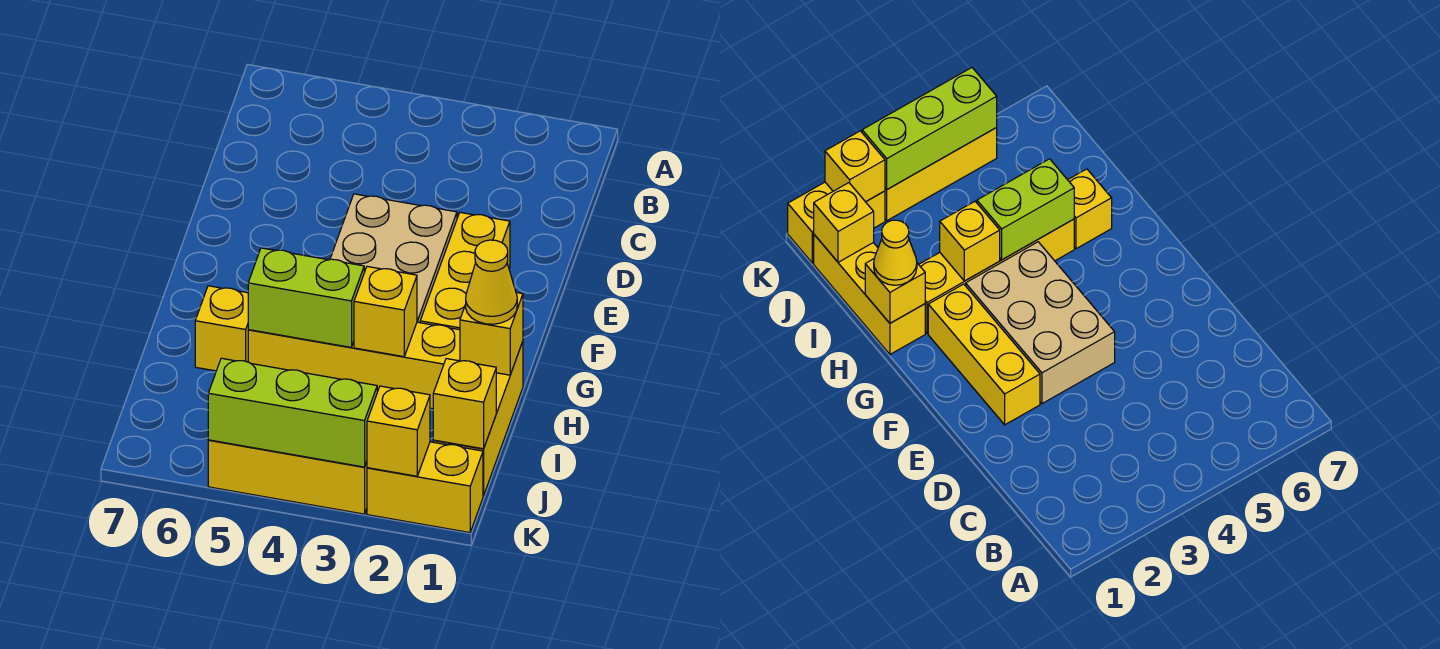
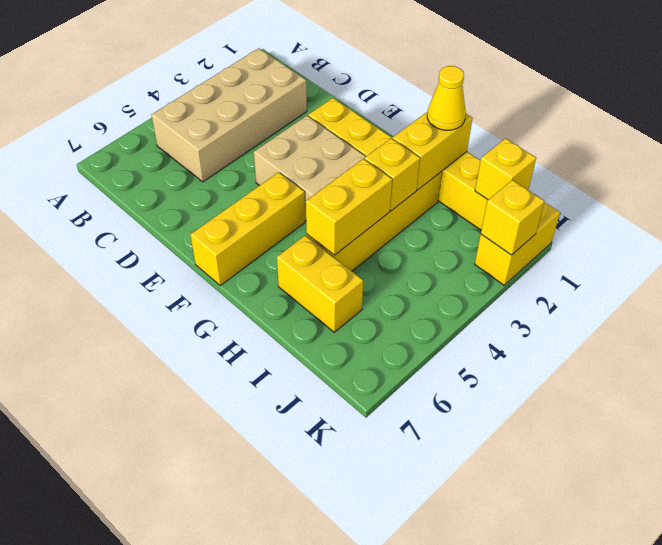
none -> tan 2x4 brick [151,48,307,182]
yellow 1x1 brick [460,293,523,375] -> yellow 1x2 brick [392,112,472,190]
lime 1x2 brick [248,248,364,347] -> yellow 1x2 brick [306,159,392,255]
yellow 1x1 brick [195,286,248,371] -> yellow 1x2 brick [277,236,363,332]
yellow 1x3 brick [208,440,367,514] -> yellow 1x3 brick moved to [190,172,305,285]
lime 1x3 brick [208,358,377,467] -> none

